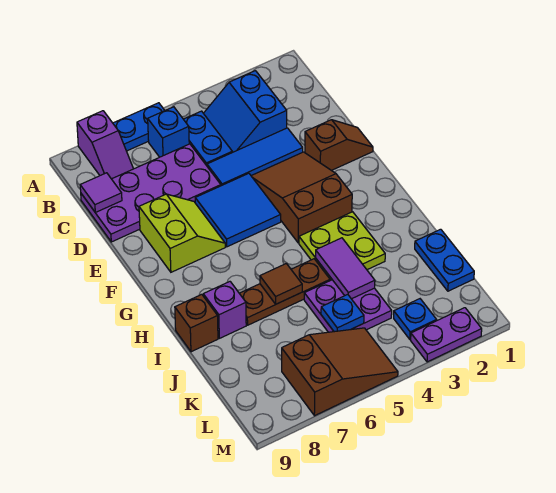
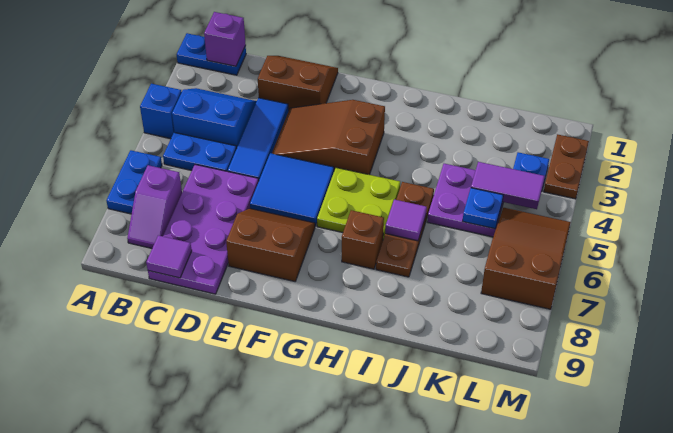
purple 1x2 slope [77,111,133,179] -> purple 1x2 slope turned to [127,165,182,248]
blue 2x2 slope [203,71,287,152] -> blue 2x2 slope turned to [172,88,257,149]
blue 1x1 brick [148,107,189,157] -> blue 1x1 brick moved to [140,84,182,139]
brown 1x2 slope [305,120,373,171] -> brown 2x2 slope [258,56,338,110]
lime 2x2 slope [139,194,225,272] -> brown 2x2 slope [226,209,315,281]
lime 2x2 plate [299,212,385,281] -> lime 2x2 plate moved to [317,168,400,239]
purple 1x2 tile [316,238,375,299] -> purple 1x2 tile moved to [471,162,545,209]
brown 1x1 tile [260,264,302,304] -> purple 1x1 tile [385,199,427,241]
purple 1x1 brick [203,282,246,338] -> purple 1x1 brick moved to [204,12,246,66]
brown 1x1 brick [175,294,218,352] -> brown 1x1 brick moved to [342,210,384,269]
blue 1x2 plate [415,229,474,291] -> blue 1x2 plate moved to [177,33,246,75]
purple 1x2 plate [411,308,482,362] -> brown 1x2 plate [544,134,589,199]

